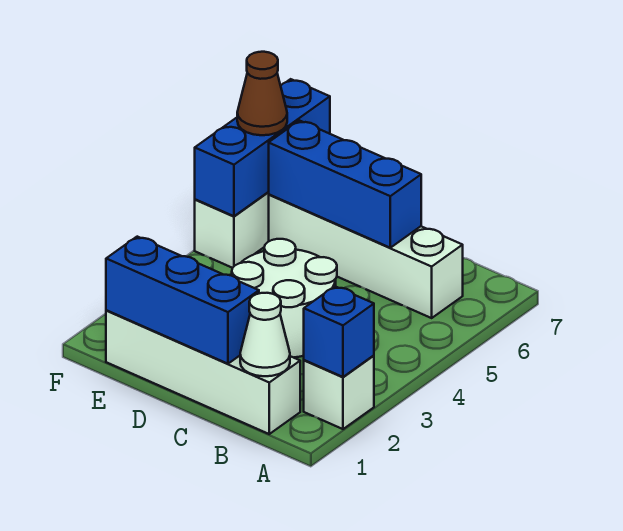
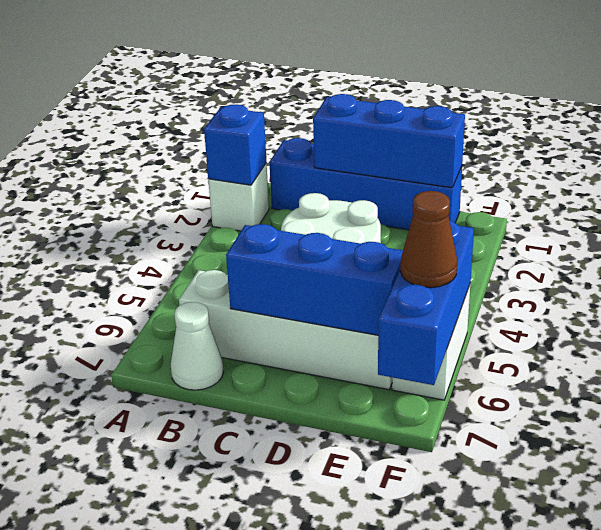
white 1x4 brick [106,310,300,434] -> blue 1x4 brick [269,138,462,230]
white 1x1 cone [240,293,290,376] -> white 1x1 cone moved to [171,302,223,390]

